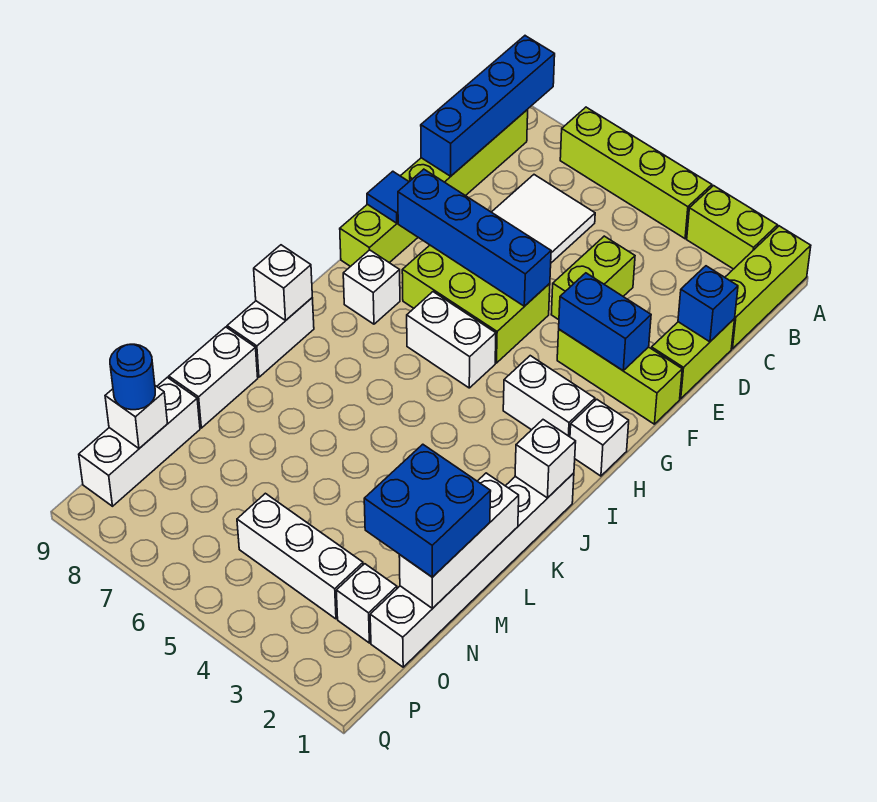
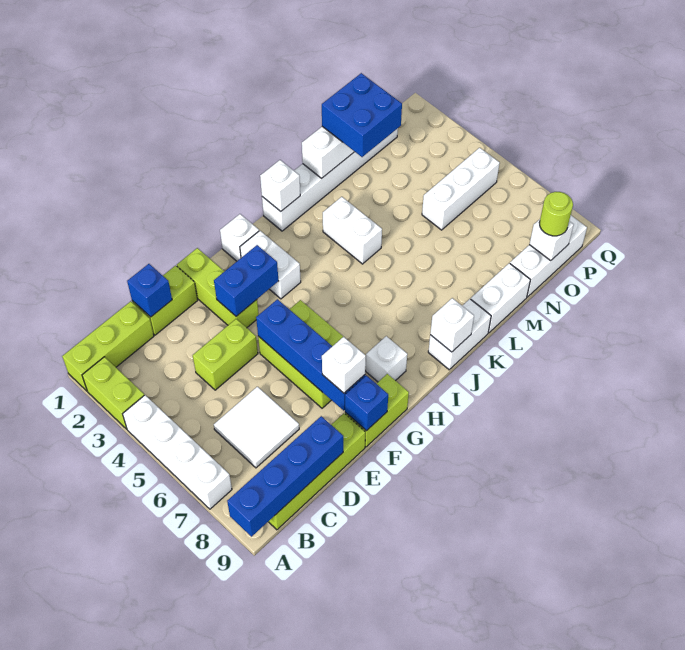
lime 1x4 brick [560,107,712,239] -> white 1x4 brick [123,395,232,509]
blue 1x2 brick [559,273,651,370] -> blue 1x2 brick turned to [214,245,278,316]
blue 1x1 tile [367,171,409,223] -> blue 1x1 brick [345,375,388,431]
white 1x2 brick [407,292,496,388] -> white 1x2 brick moved to [323,197,382,264]
white 1x1 brick [336,564,397,643] -> white 1x1 brick moved to [322,337,366,393]
white 1x3 brick [237,493,363,619] -> white 1x3 brick turned to [422,148,500,230]
blue 1x1 round brick [110,344,155,410] -> lime 1x1 round brick [539,192,573,236]

